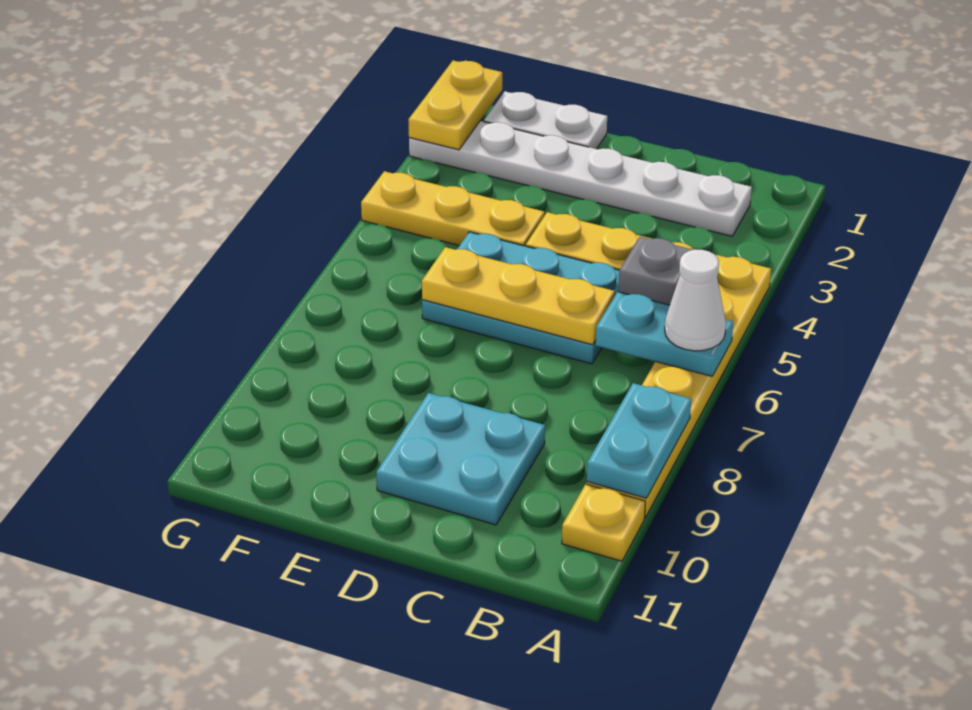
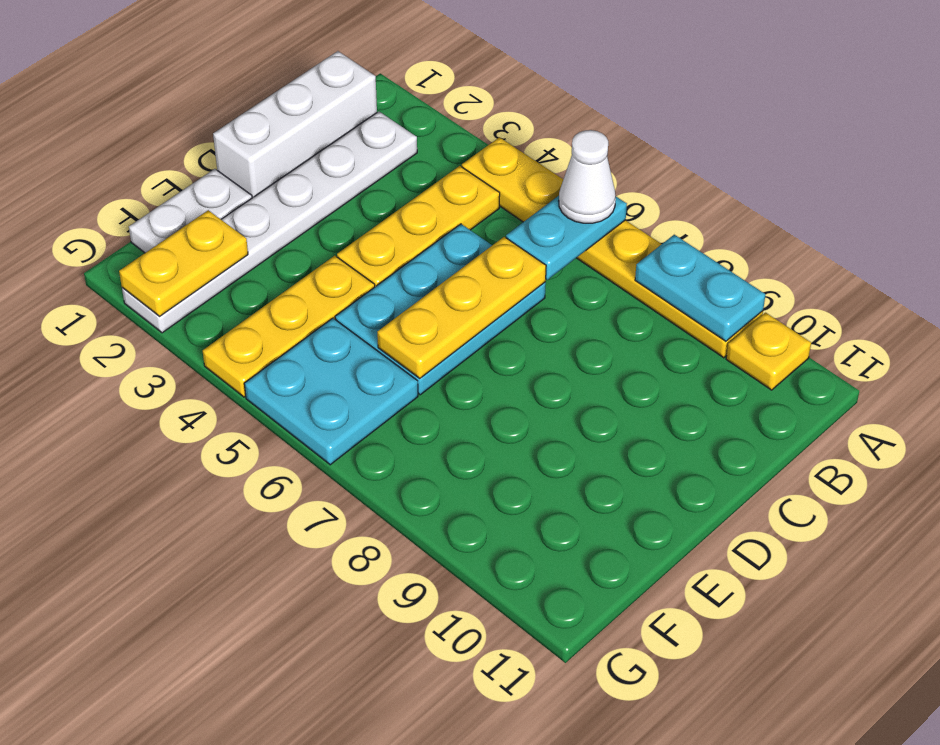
none -> white 1x3 brick [213,51,377,198]
grey 1x1 brick [618,236,692,305] -> none
cyan 2x2 plate [376,393,545,525] -> cyan 2x2 plate moved to [244,318,418,465]
yellow 1x2 plate [408,61,502,150] -> yellow 1x2 plate turned to [119,210,248,316]

